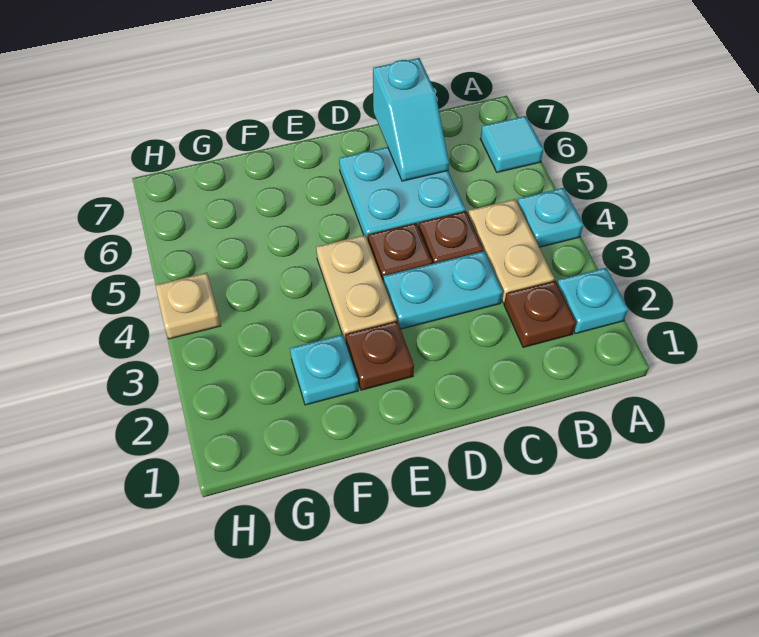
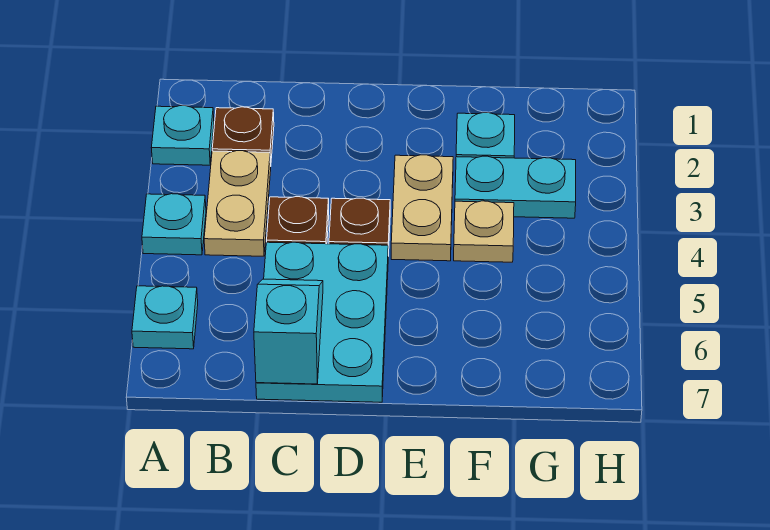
cyan 1x1 tile [480,116,543,172] -> cyan 1x1 plate [132,286,198,349]
cyan 1x2 plate [383,251,503,329] -> cyan 1x2 plate moved to [455,156,576,218]
cyan 2x2 plate [339,147,465,241] -> cyan 2x3 plate [256,242,388,402]
brown 1x1 plate [345,321,414,390] -> none
tan 1x1 plate [155,273,221,339] -> tan 1x1 plate moved to [454,201,514,262]

